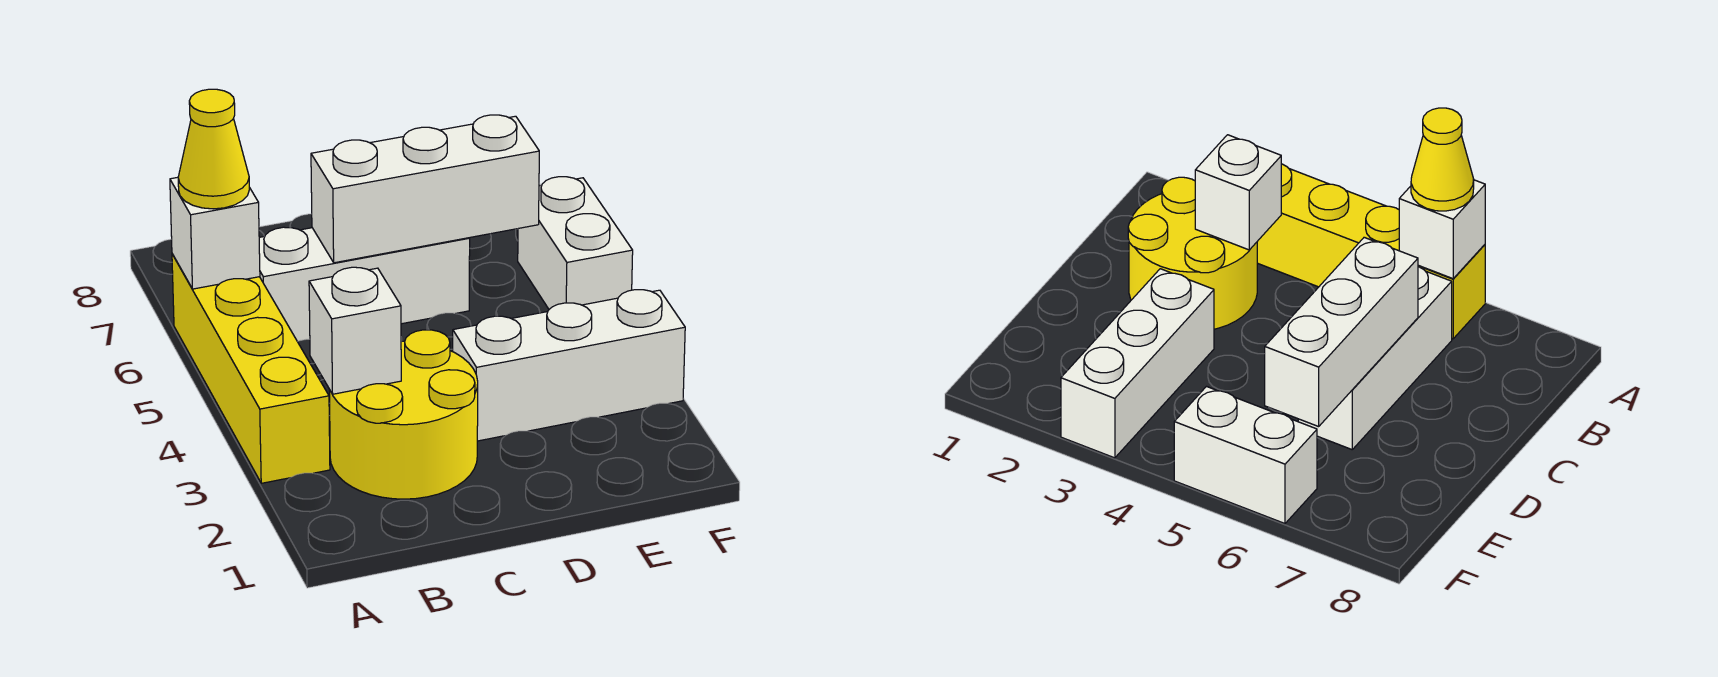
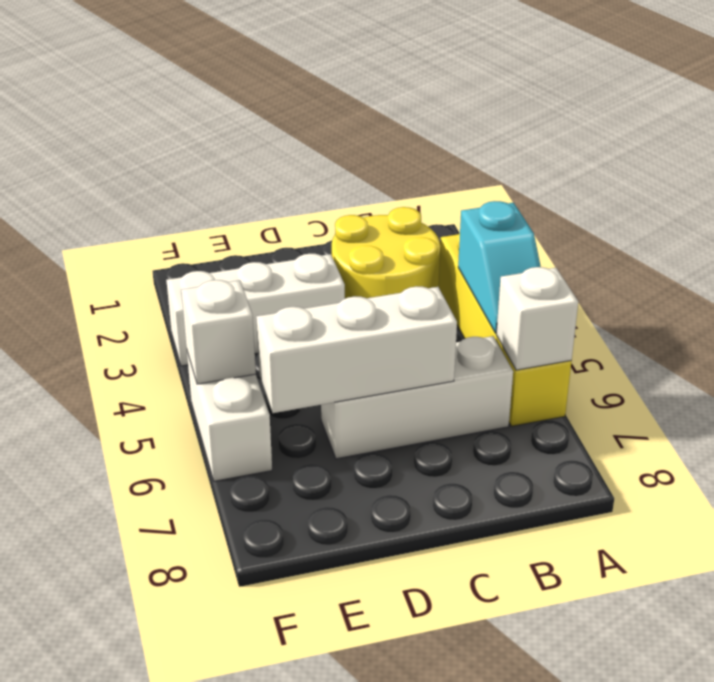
none -> cyan 1x2 slope [458,201,541,333]
yellow 1x1 cone [178,89,249,209] -> none
white 1x1 brick [309,267,401,394] -> white 1x1 brick moved to [181,280,256,384]

